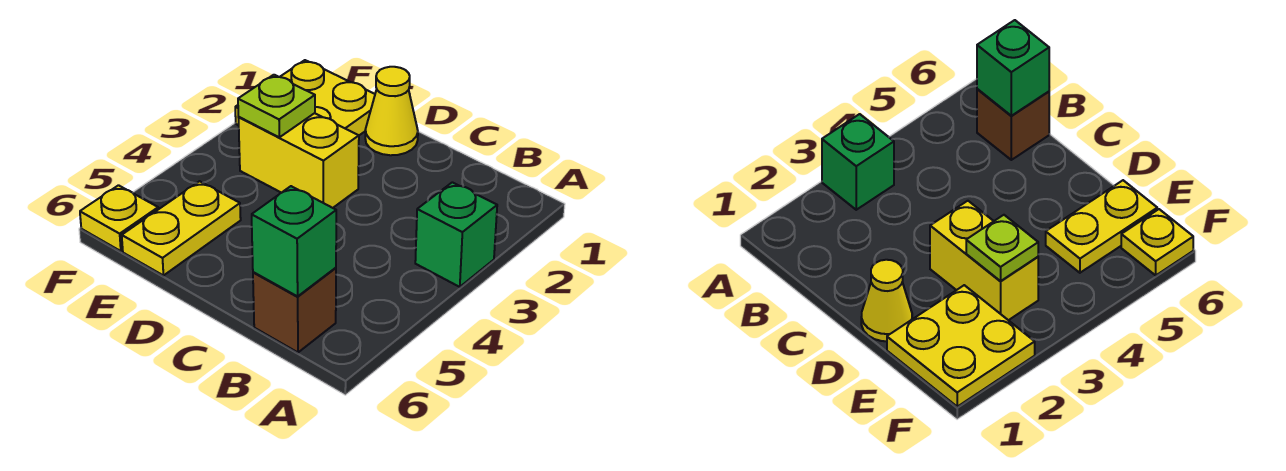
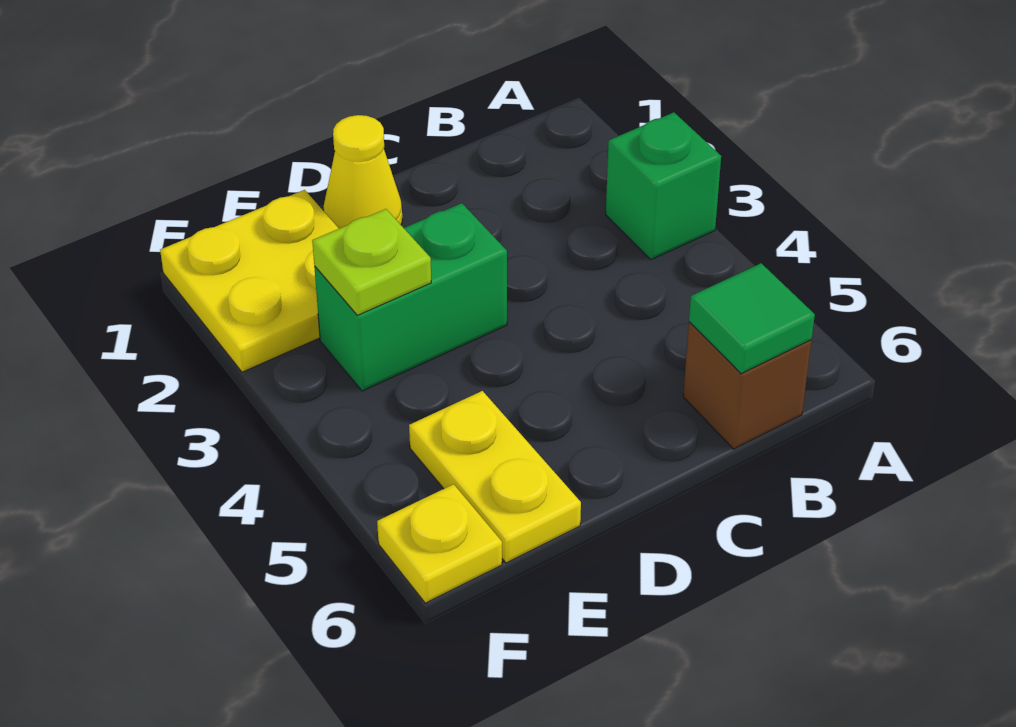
green 1x1 brick [252,186,336,296] -> green 1x1 tile [689,263,815,374]
yellow 1x2 brick [238,113,359,208] -> green 1x2 brick [314,203,507,391]

